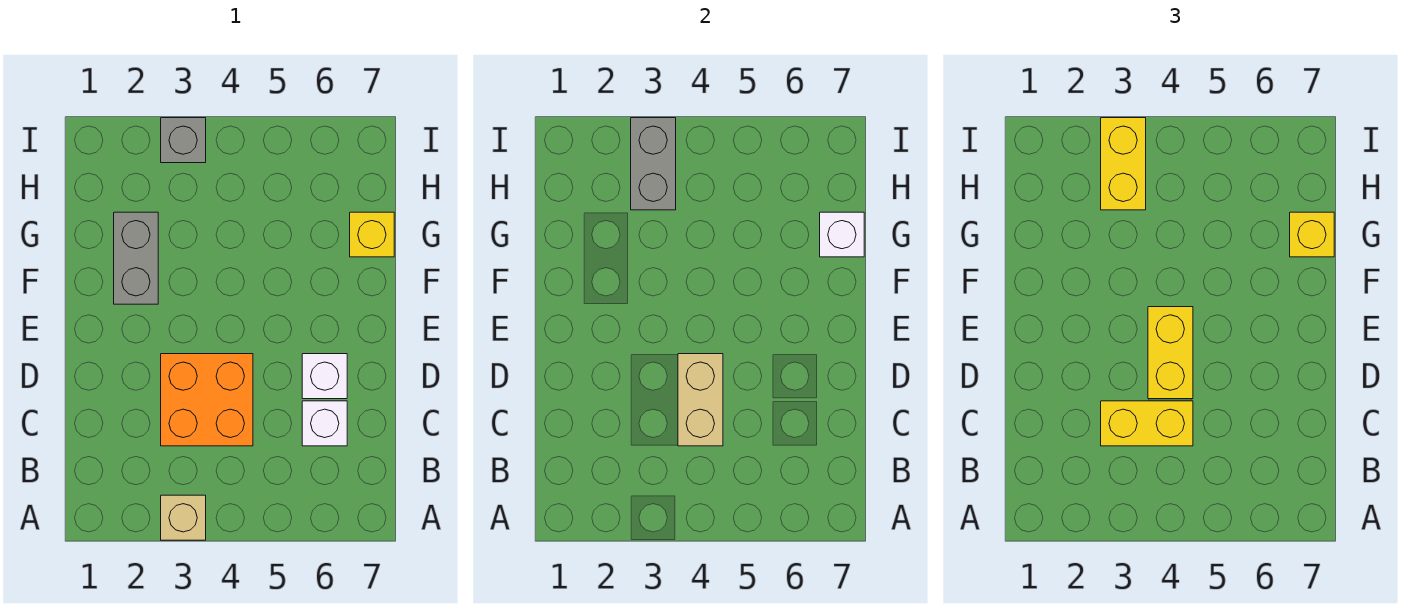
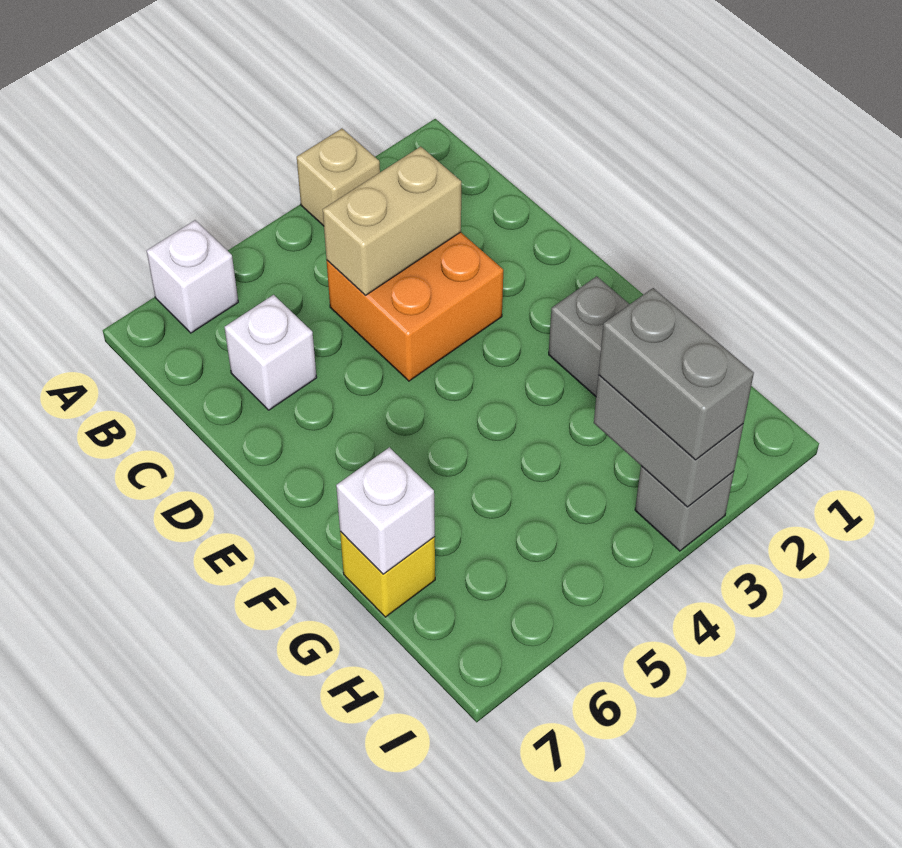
yellow 1x2 brick [1101,401,1193,446] -> none
tan 1x2 brick [678,354,723,446] -> tan 1x2 brick turned to [323,147,461,295]
yellow 1x2 brick [1148,307,1193,399] -> none
white 1x1 brick [302,354,347,399] -> white 1x1 brick moved to [147,220,238,333]
yellow 1x1 brick [1290,212,1334,257] -> none
yellow 1x2 brick [1101,118,1146,210] -> grey 1x2 brick [598,288,754,460]

